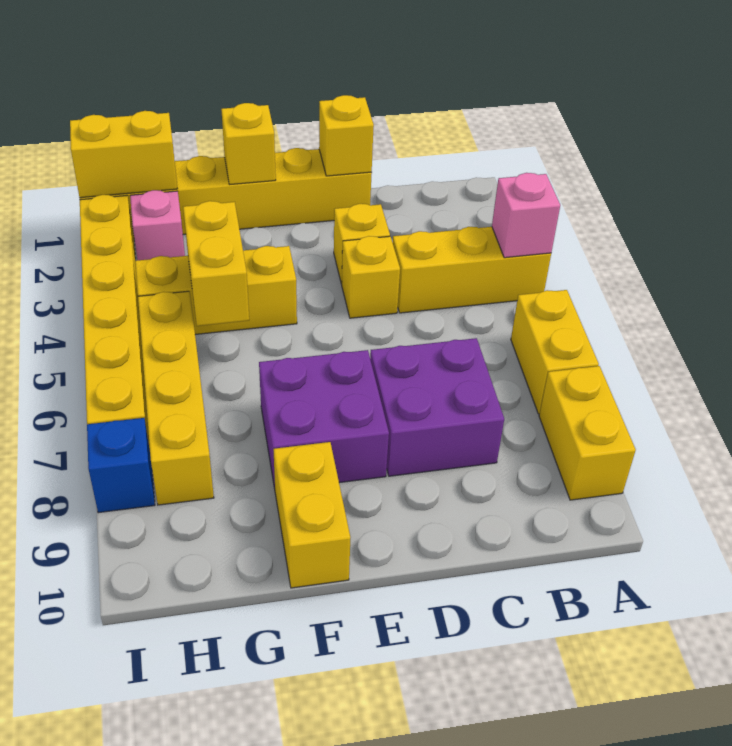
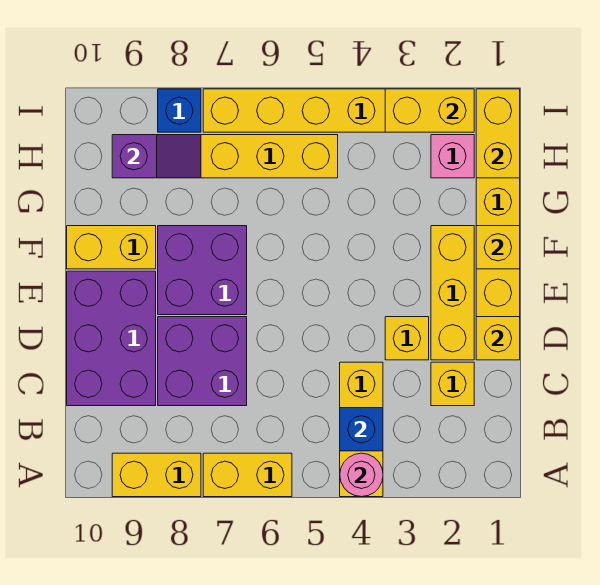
pink 1x1 brick [492,173,560,258] -> pink 1x1 round brick [340,453,383,497]
none -> blue 1x1 brick [340,408,383,451]
none -> purple 2x3 brick [67,271,156,406]
yellow 1x1 brick [342,236,400,318] -> yellow 1x1 brick moved to [431,362,474,406]
yellow 1x3 brick [135,246,297,335] -> yellow 1x3 brick moved to [431,226,474,360]
yellow 1x2 brick [183,201,249,326] -> yellow 1x2 brick moved to [385,89,474,132]
none -> purple 1x2 slope [112,135,201,178]

